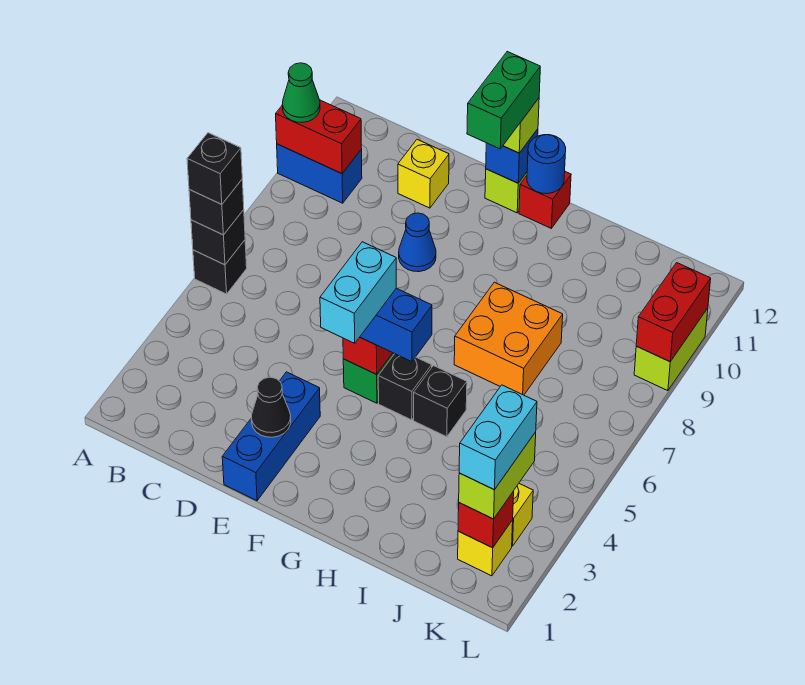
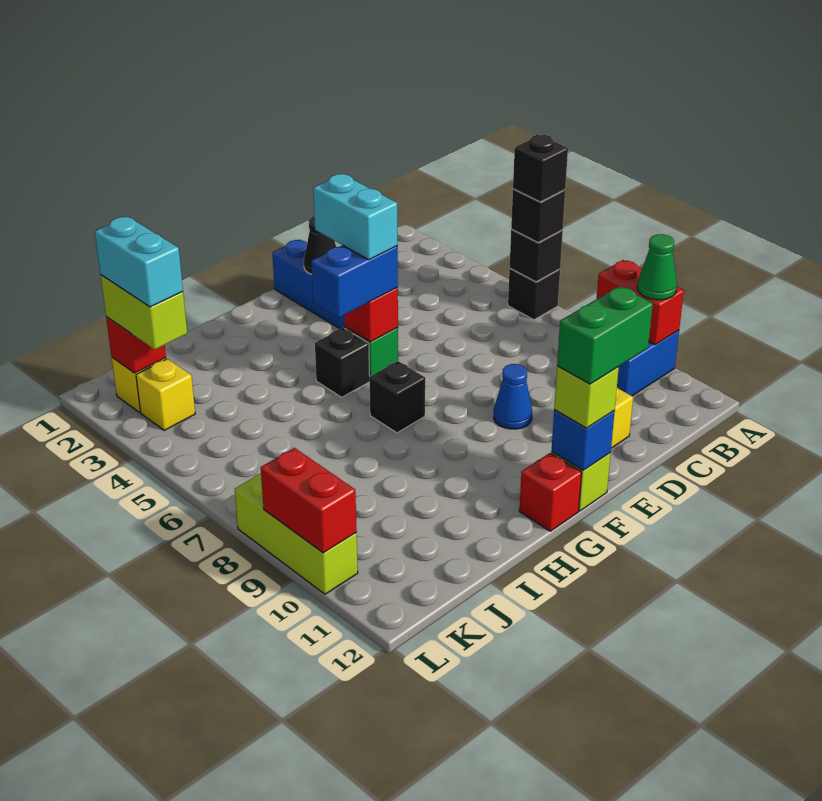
red 1x2 brick [276,100,361,174] -> red 1x2 brick turned to [597,260,684,345]
green 1x2 brick [467,52,540,149] -> green 1x2 brick turned to [557,286,653,384]
blue 1x1 round brick [527,135,566,194] -> none
black 1x1 brick [414,366,467,437] -> black 1x1 brick moved to [370,361,425,433]
orange 2x2 brick [454,282,563,395] -> none
lime 1x2 brick [634,308,708,391] -> lime 1x3 brick [235,474,358,594]

